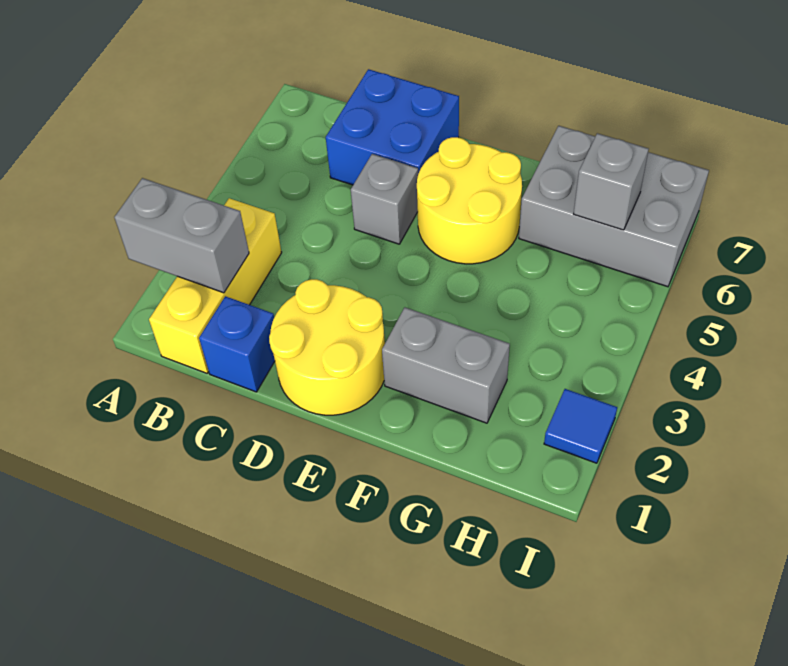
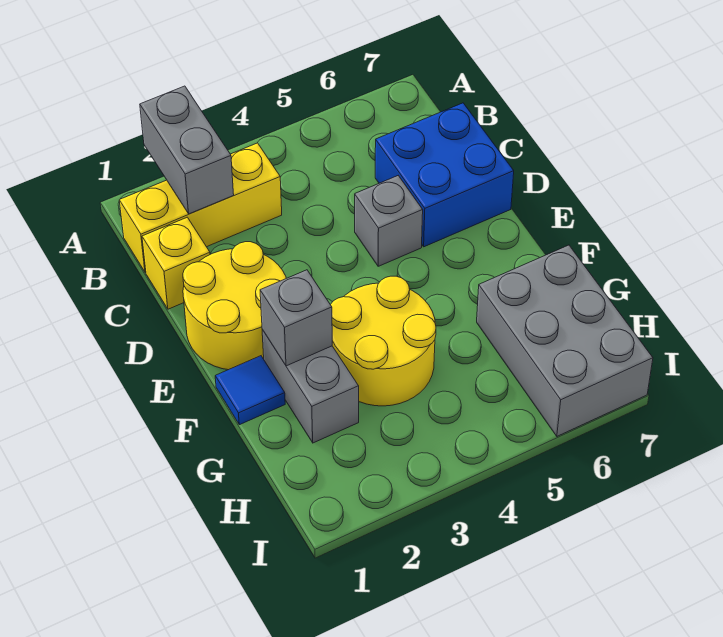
blue 1x1 brick [199,296,275,392] -> yellow 1x1 brick [142,217,210,309]
yellow 2x2 round brick [417,137,522,264] -> yellow 2x2 round brick moved to [330,276,436,406]
grey 1x1 brick [574,133,649,230] -> grey 1x1 brick moved to [260,270,332,366]
blue 1x1 tile [544,389,617,463] -> blue 1x1 tile moved to [215,356,285,425]

